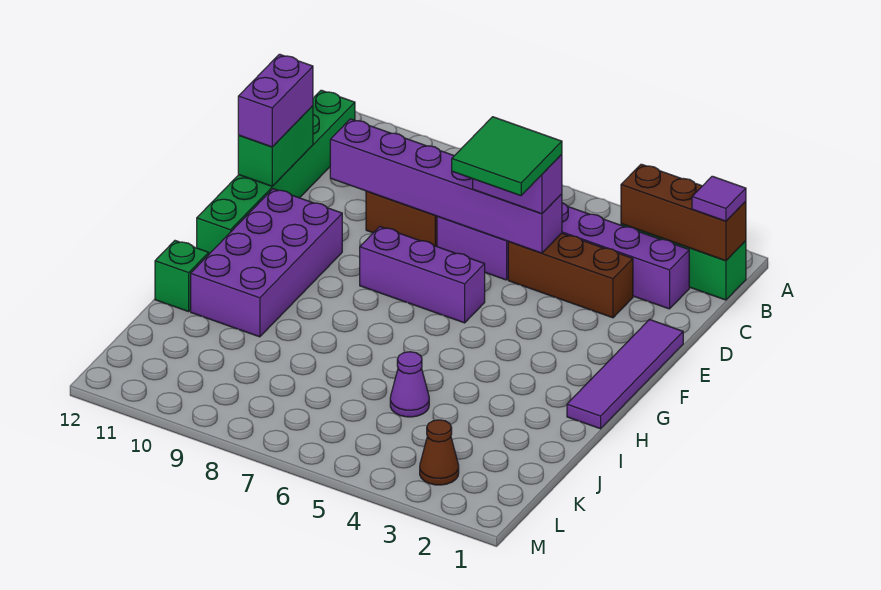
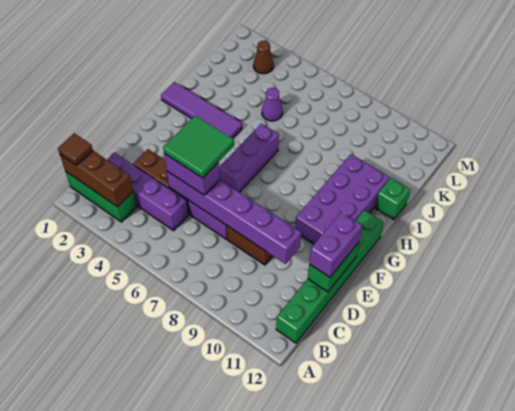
purple 1x1 tile [692,176,746,221] -> brown 1x1 tile [58,133,93,165]
purple 1x4 tile [567,320,683,429] -> purple 1x4 tile turned to [161,82,242,138]
purple 1x3 brick [360,227,485,323] -> purple 1x3 brick turned to [219,124,279,192]

